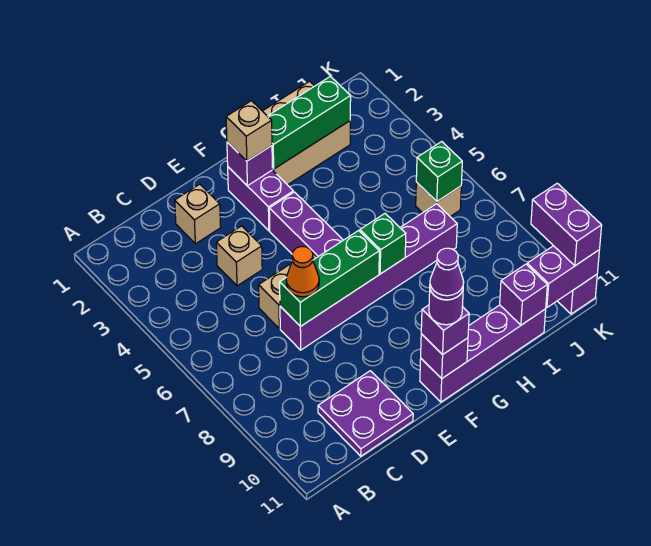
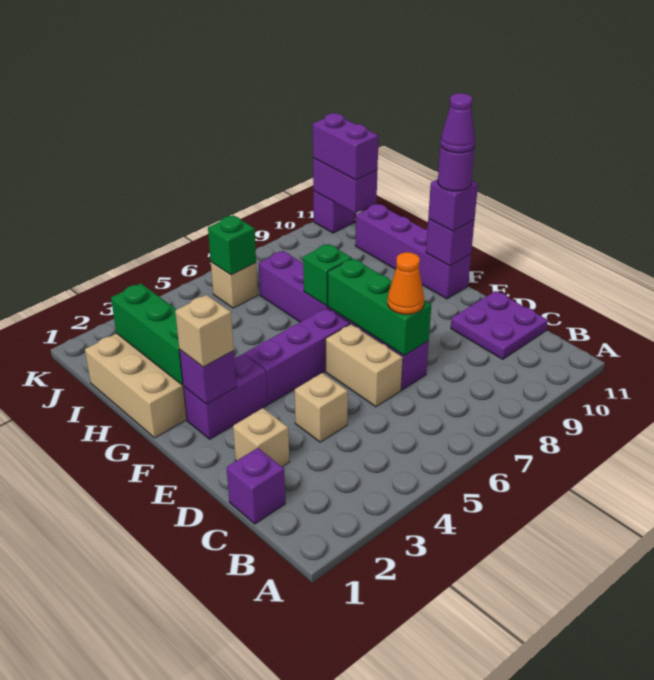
purple 1x1 brick [500,264,547,325] -> purple 1x1 brick moved to [227,448,285,524]
purple 1x2 brick [531,183,602,266] -> purple 1x2 brick turned to [313,113,379,180]

